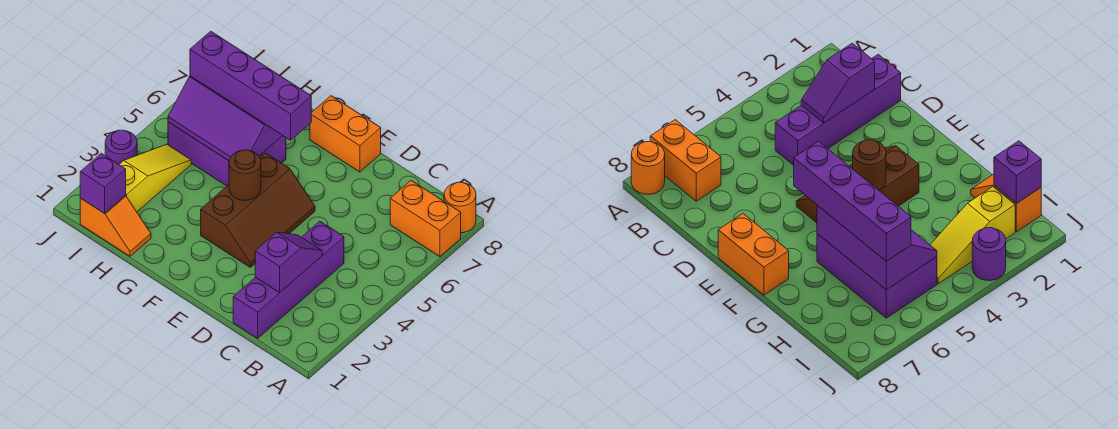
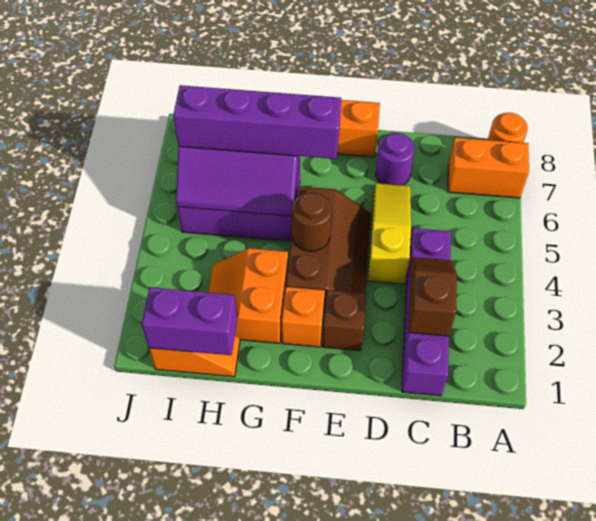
purple 1x2 slope [255,232,322,293] -> brown 1x2 slope [408,257,457,336]
none -> brown 1x1 brick [322,290,366,351]
none -> orange 1x1 brick [282,287,325,347]
none -> orange 2x2 slope [208,248,288,343]
purple 1x1 brick [80,153,126,213] -> purple 1x2 brick [142,287,237,355]
yellow 1x3 slope [119,144,191,212] -> yellow 1x3 slope moved to [368,183,411,284]
purple 1x1 round brick [105,130,137,164] -> purple 1x1 round brick moved to [376,133,415,185]

